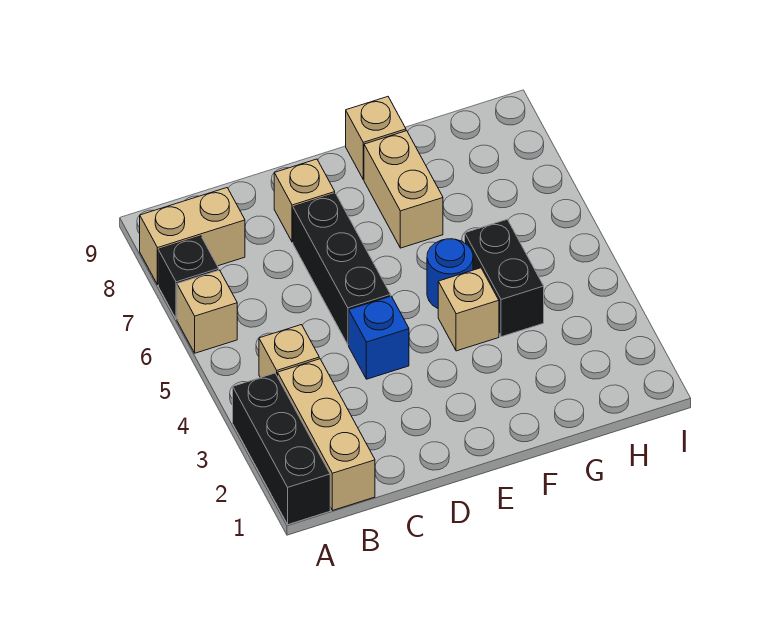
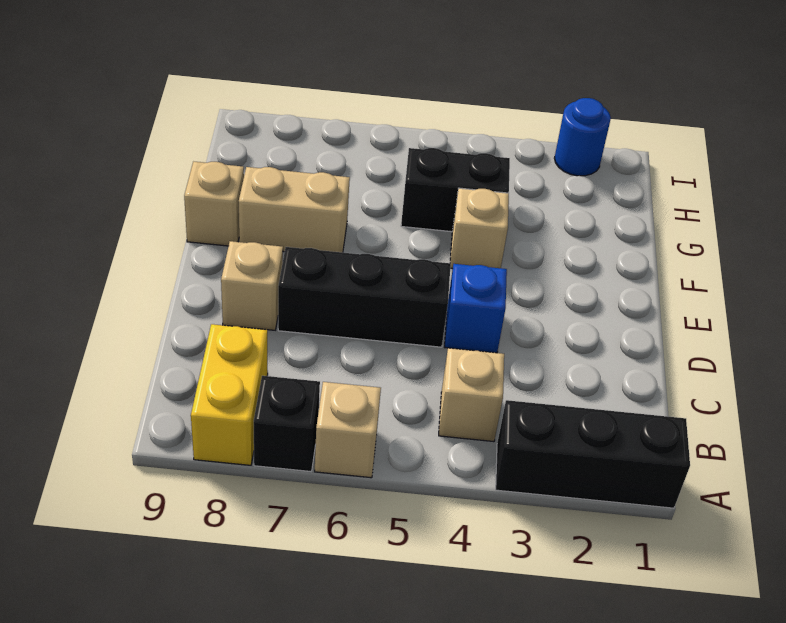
tan 1x2 brick [140,188,245,285] -> yellow 1x2 brick [191,324,268,465]
tan 1x3 brick [278,359,375,510] -> none
blue 1x1 round brick [427,239,473,308] -> blue 1x1 round brick moved to [554,98,611,176]

